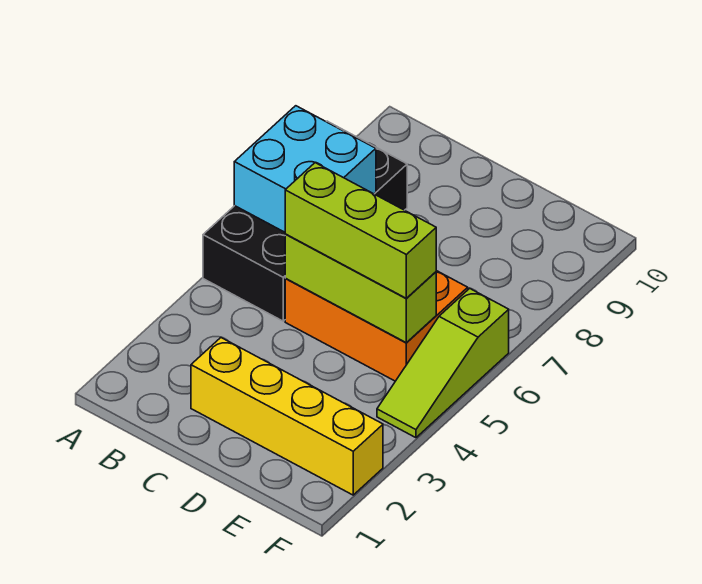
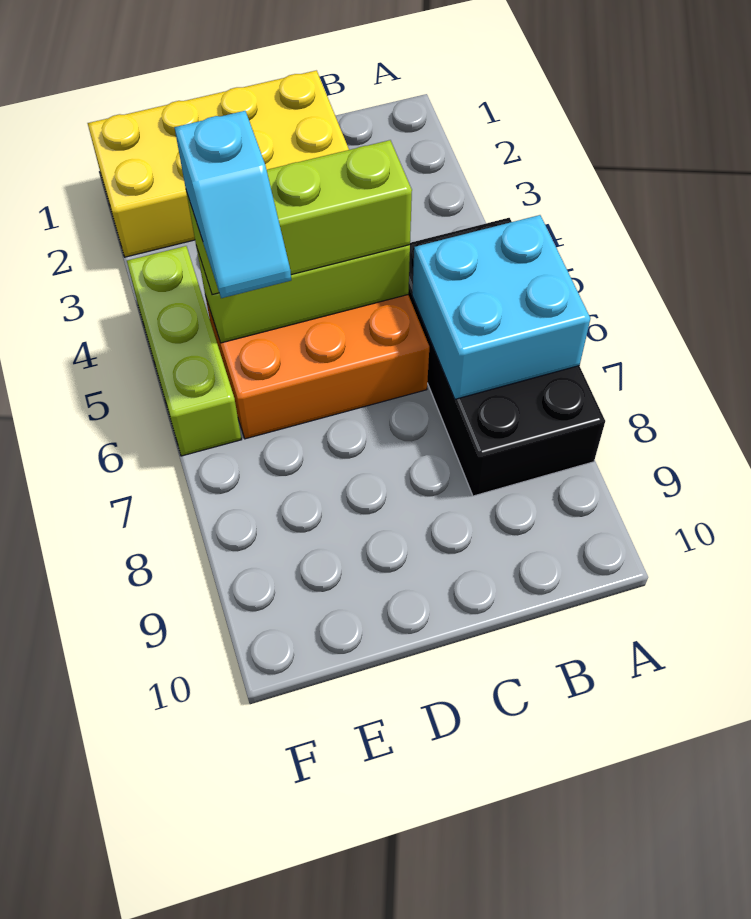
yellow 1x4 brick [191,338,383,495] -> yellow 2x4 brick [88,70,349,257]
none -> cyan 1x2 slope [174,111,291,298]
lime 1x3 slope [377,288,509,438] -> lime 1x3 brick [127,246,242,456]

